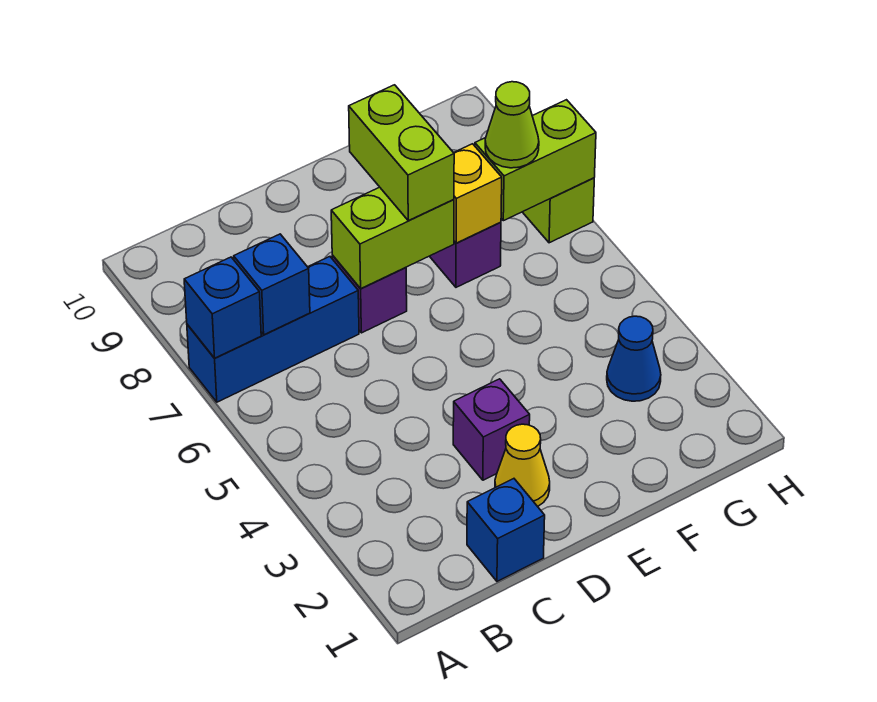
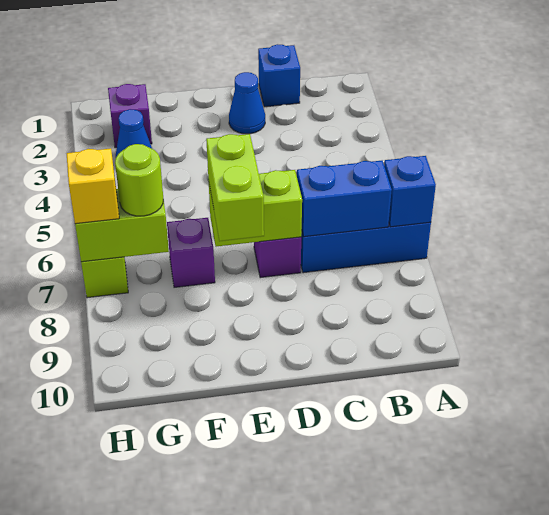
blue 1x1 brick [234,234,310,335] -> blue 1x2 brick [297,161,392,237]
yellow 1x1 cone [495,424,550,507] -> blue 1x1 cone [229,72,265,134]
purple 1x1 brick [453,379,530,480] -> purple 1x1 brick moved to [108,84,152,148]
yellow 1x1 brick [454,144,502,243] -> yellow 1x1 brick moved to [67,148,119,224]
lime 1x1 cone [485,82,539,168] -> lime 1x1 round brick [115,144,163,216]

